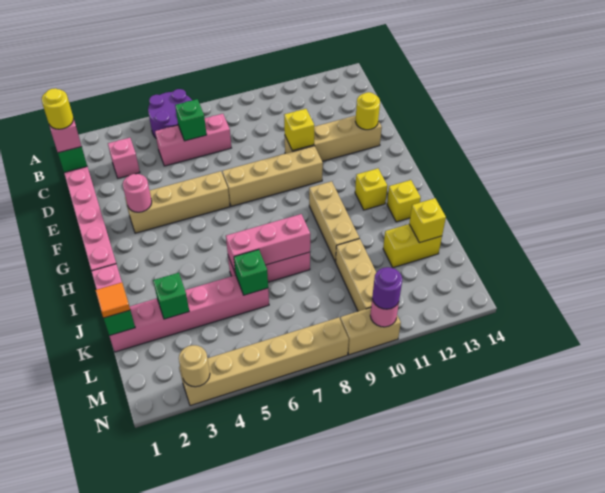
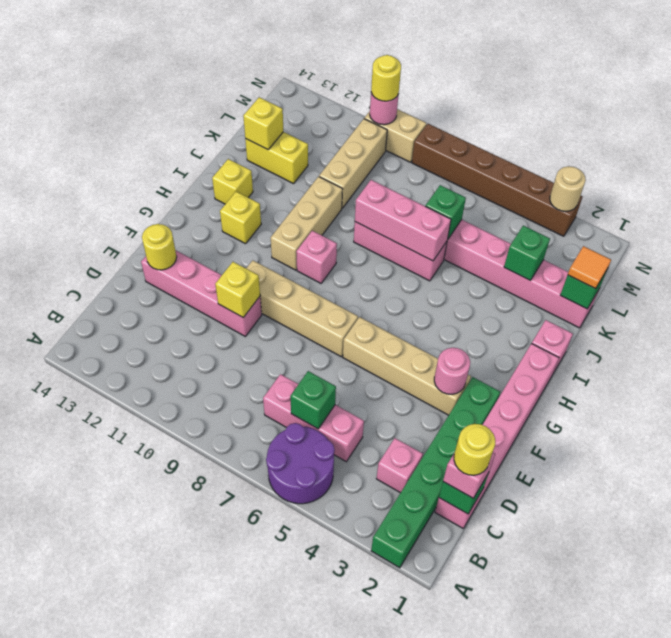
none -> green 1x6 brick [371,377,500,568]
tan 1x4 brick [285,116,382,161] -> pink 1x4 brick [141,250,262,336]
none -> pink 1x1 brick [296,231,337,283]
tan 1x6 brick [179,317,349,406] -> brown 1x6 brick [412,124,582,236]
purple 1x1 round brick [372,267,402,309] -> yellow 1x1 round brick [371,55,401,101]

